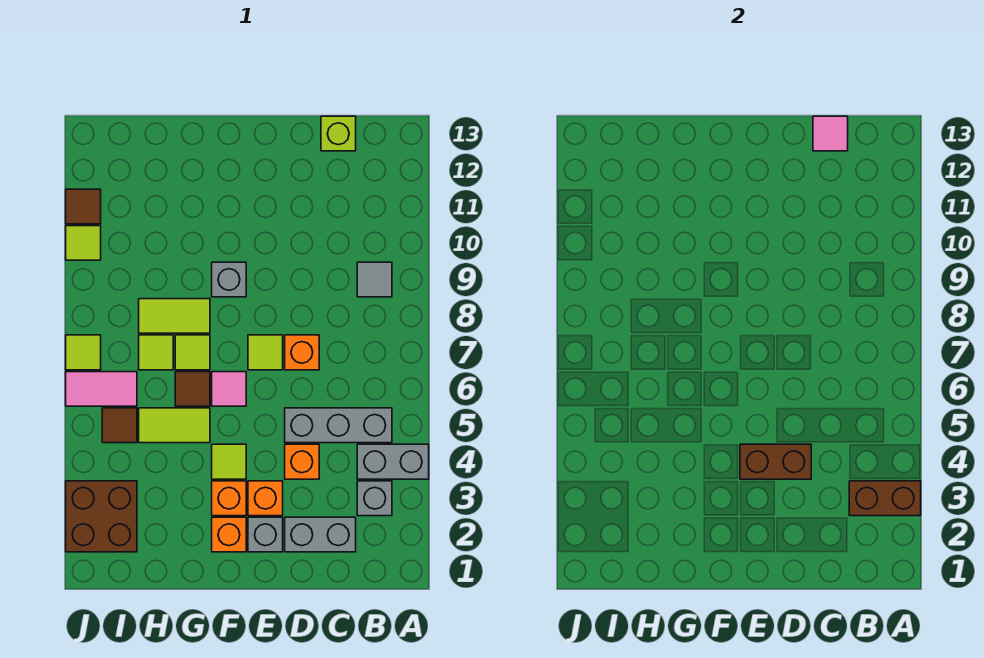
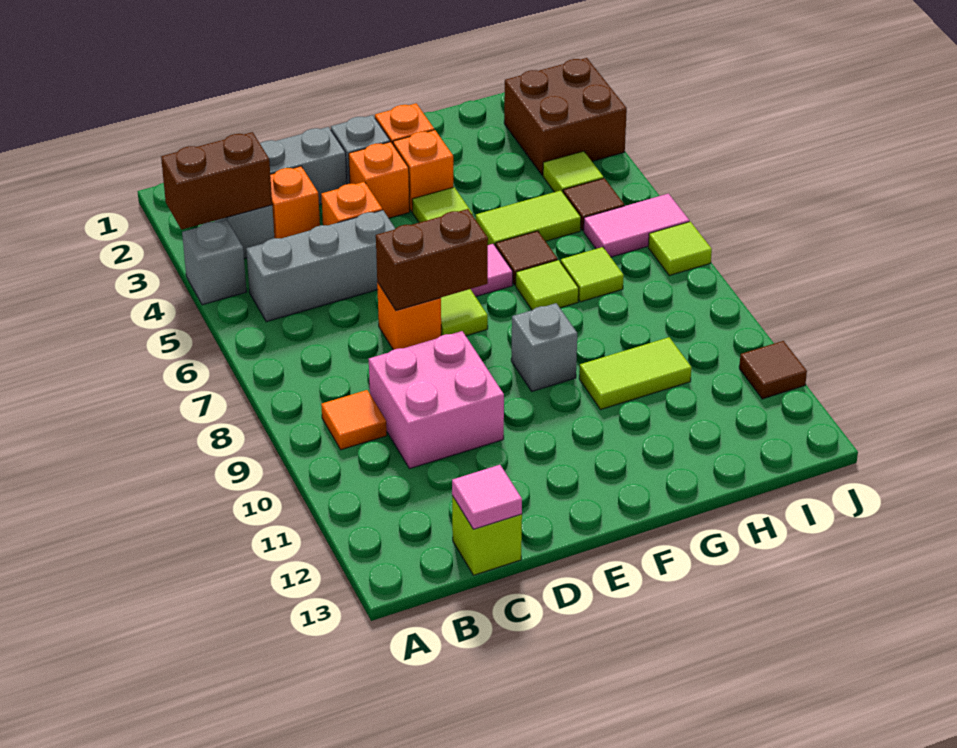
grey 1x2 brick [357,444,429,479] -> grey 1x1 brick [182,220,247,305]
grey 1x1 tile [357,262,392,297] -> orange 1x1 tile [321,390,387,450]
none -> orange 1x1 brick [270,166,320,238]
none -> pink 2x2 brick [369,331,504,469]
brown 1x2 brick [740,444,811,479] -> brown 1x2 brick moved to [376,209,488,310]
lime 1x2 tile [139,299,210,333] -> lime 1x2 tile moved to [579,337,691,410]
lime 1x1 tile [66,226,101,260] -> lime 1x1 tile moved to [543,151,604,192]

